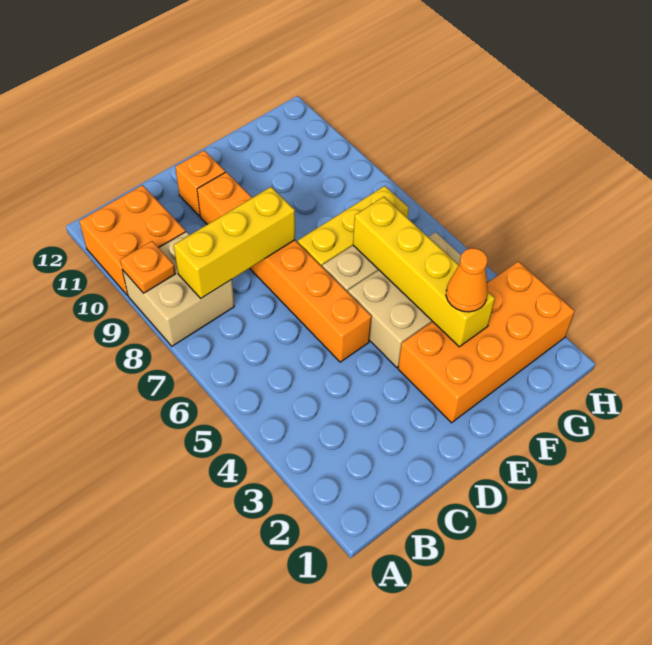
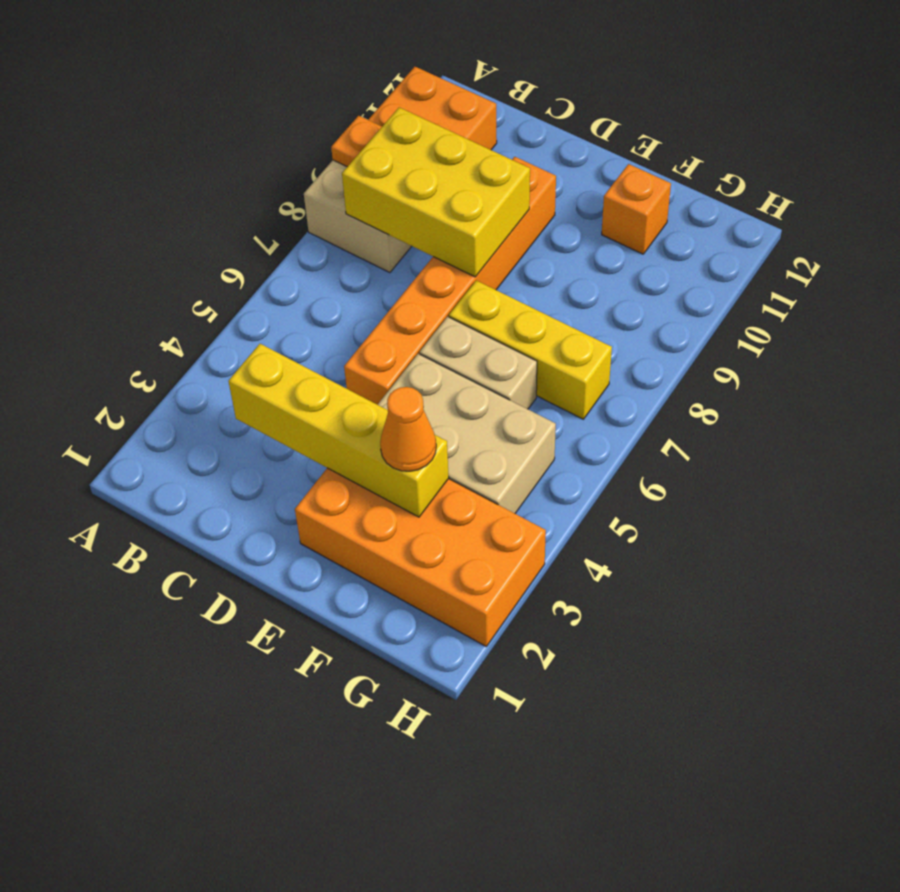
yellow 1x3 brick [174,187,295,298] -> yellow 2x3 brick [342,107,530,277]
orange 1x1 brick [175,150,225,216] -> orange 1x1 brick moved to [602,164,671,254]
yellow 1x4 brick [353,197,495,347] -> yellow 1x4 brick turned to [228,344,449,517]

